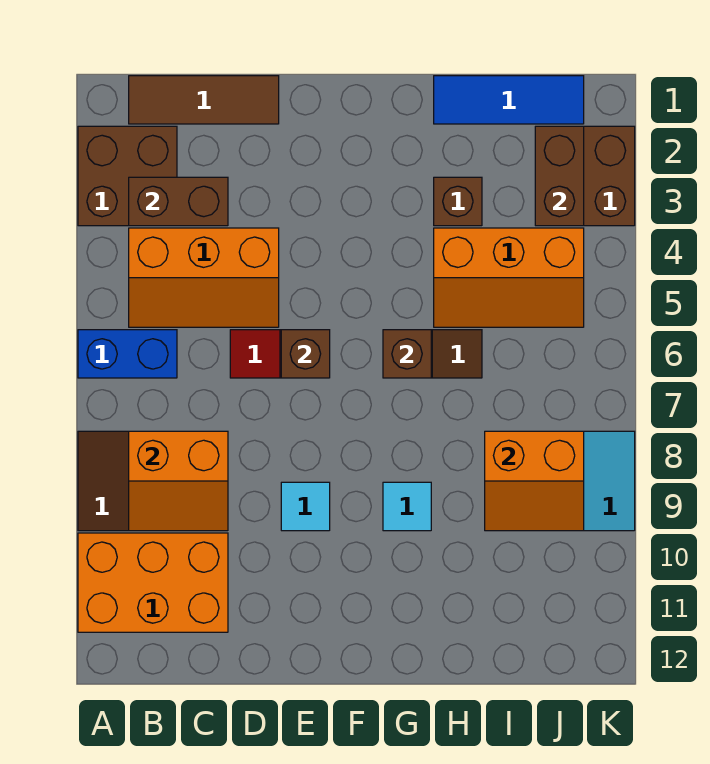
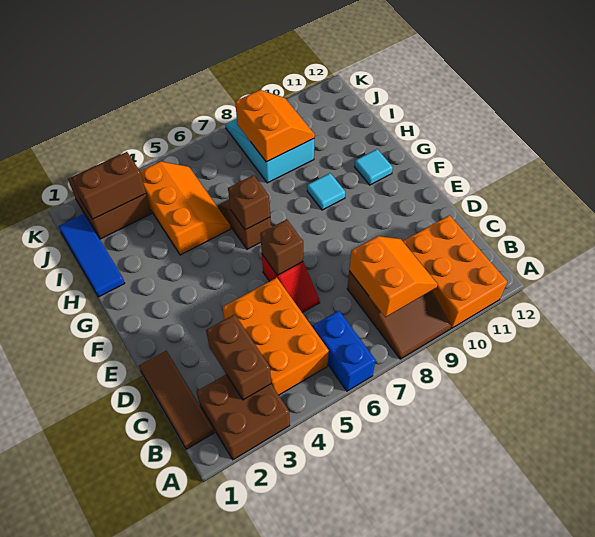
orange 2x3 slope [129,228,279,327] -> orange 2x3 brick [223,278,329,395]
cyan 1x1 tile [281,482,330,531] -> cyan 1x1 tile moved to [355,149,393,185]
brown 1x1 brick [434,177,482,226] -> none

